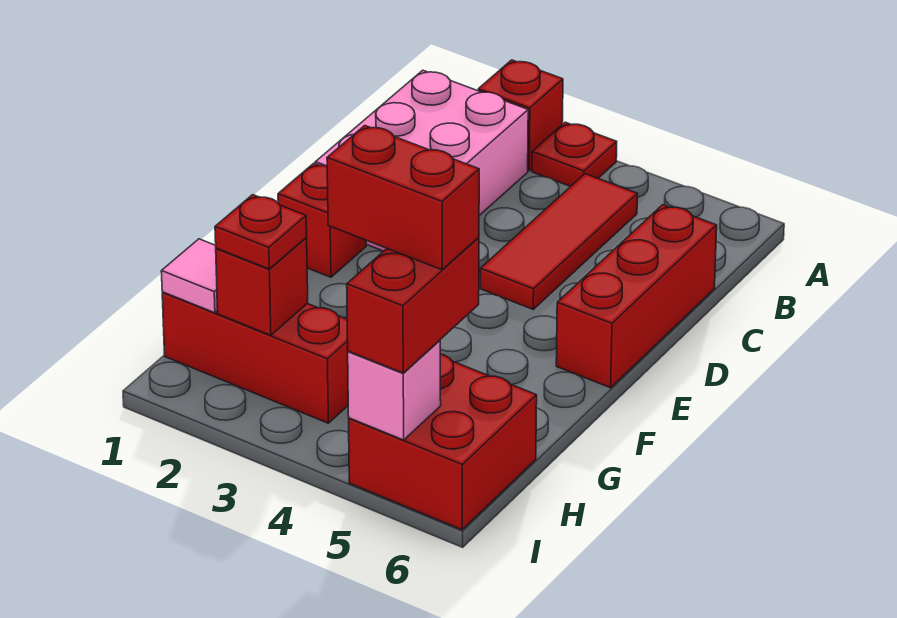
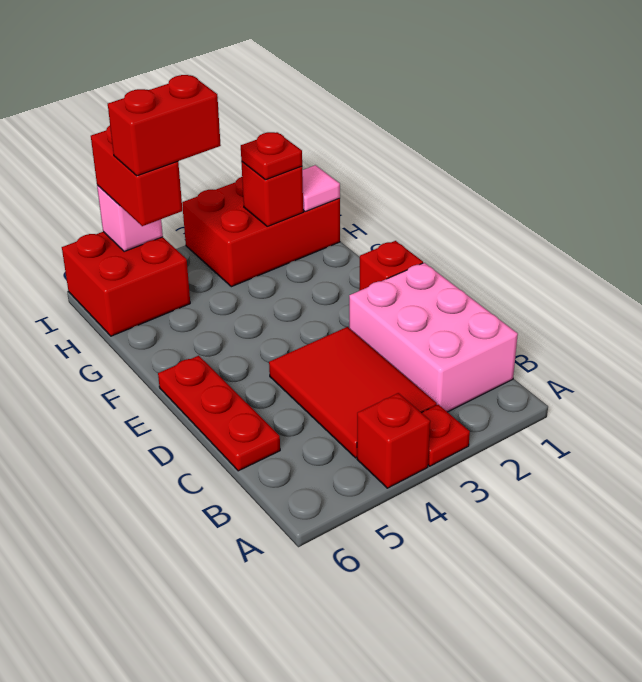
red 1x1 brick [478,60,563,171] -> red 1x1 brick moved to [357,393,430,488]
red 1x3 tile [480,174,637,309] -> red 2x3 tile [269,327,437,458]
red 1x3 brick [556,205,717,388] -> red 1x3 plate [158,356,280,471]
red 1x3 brick [162,292,348,423] -> red 2x3 brick [182,177,340,287]

